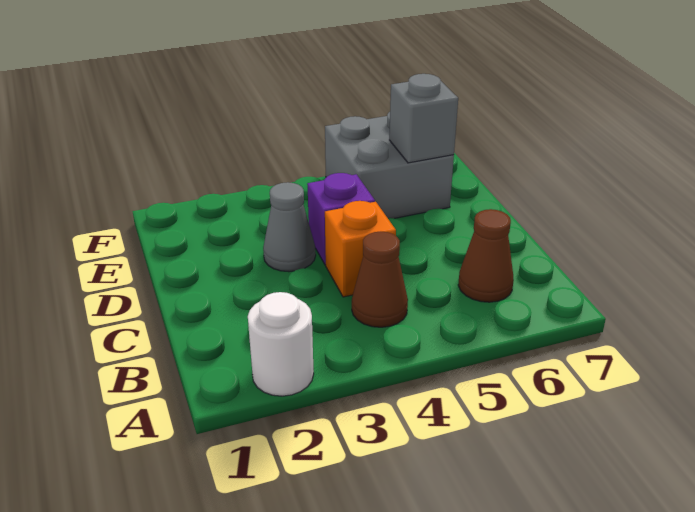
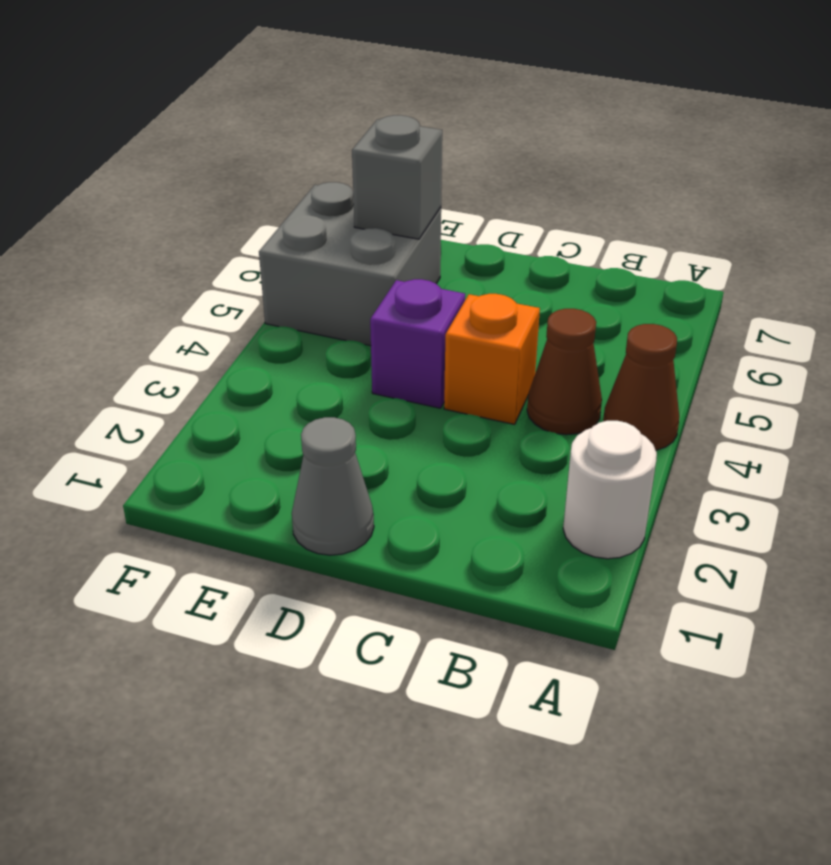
brown 1x1 cone [458,209,514,302] -> brown 1x1 cone moved to [603,324,679,450]
grey 1x1 cone [263,182,316,272] -> grey 1x1 cone moved to [292,417,374,555]

